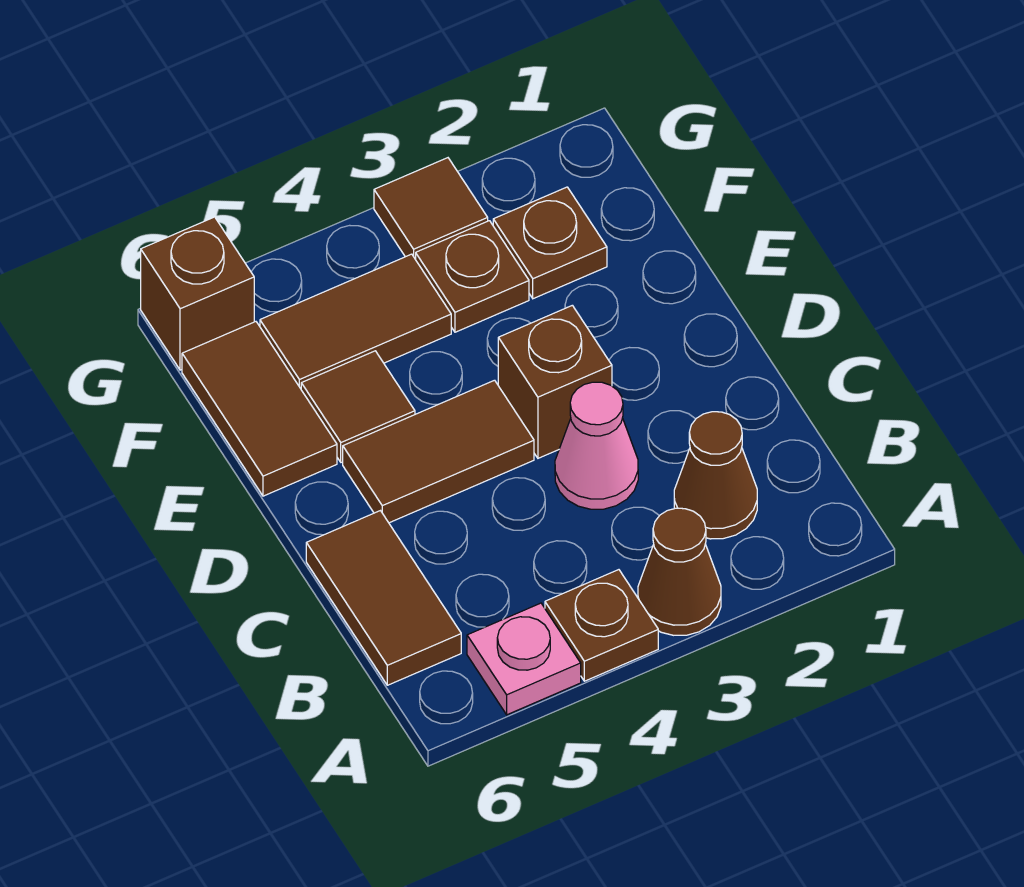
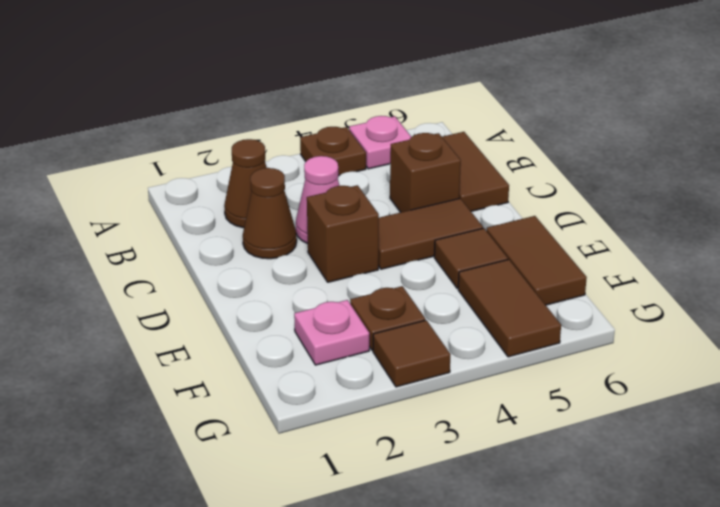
brown 1x1 cone [638,508,721,635] -> brown 1x1 cone moved to [243,168,297,259]
brown 1x1 plate [493,187,607,299] -> pink 1x1 plate [294,300,369,365]
brown 1x2 tile [260,254,451,389] -> brown 1x2 tile turned to [458,260,561,357]
brown 1x1 brick [141,217,254,370] -> brown 1x1 brick moved to [390,133,461,212]

